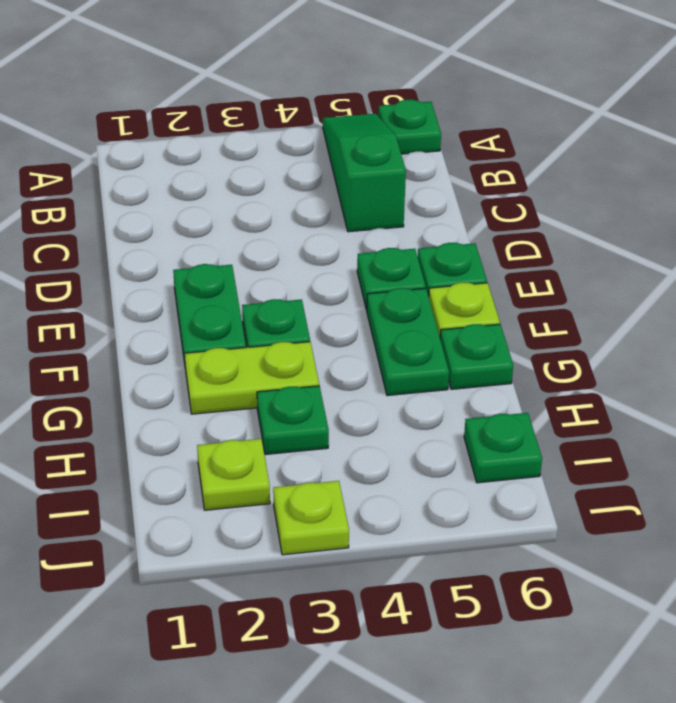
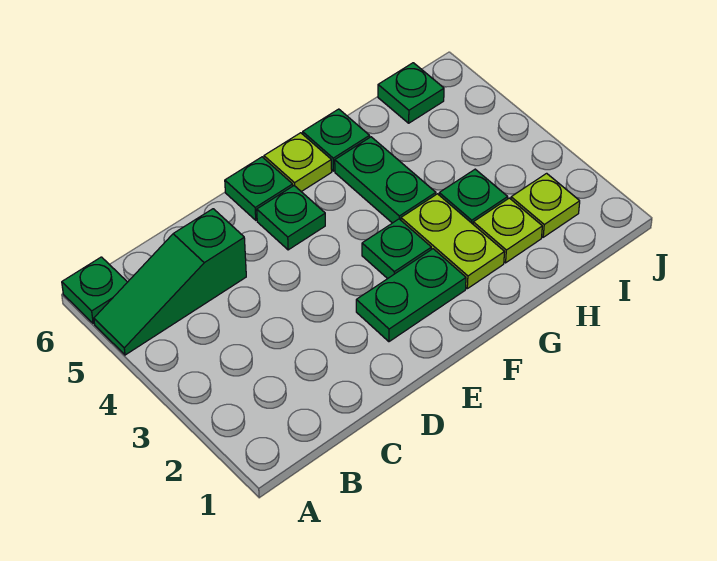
green 1x2 plate [367,288,449,396] -> green 1x2 plate turned to [335,137,436,223]
lime 1x1 plate [273,481,349,555] -> lime 1x1 plate moved to [473,198,542,263]

